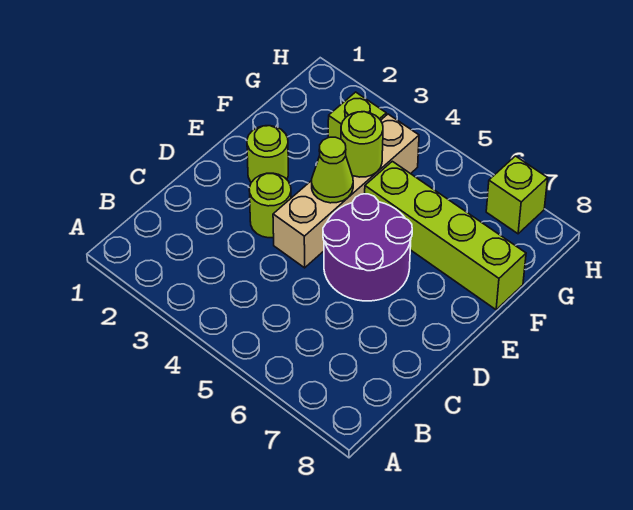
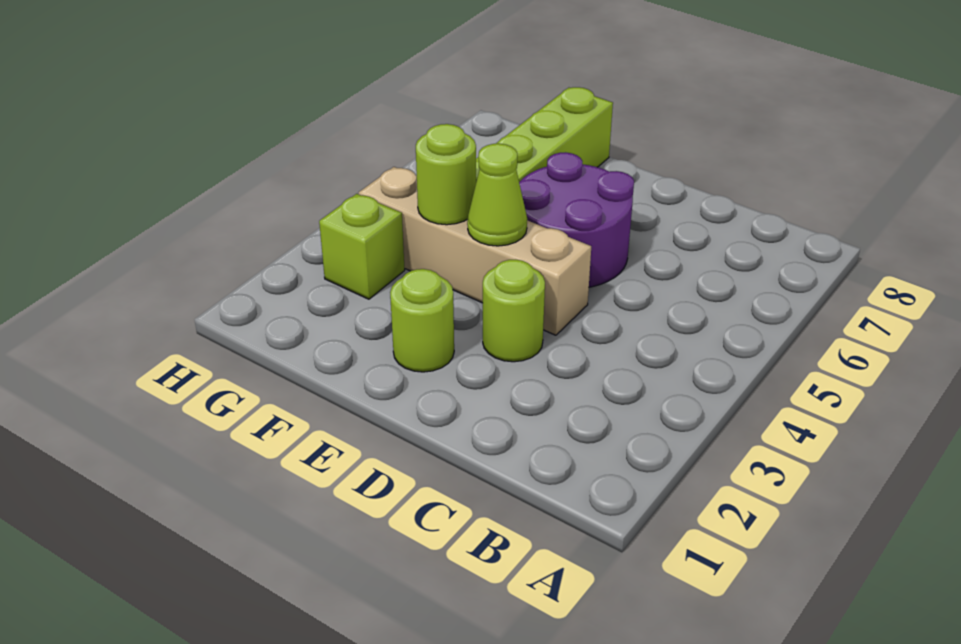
lime 1x1 brick [486,156,548,234] -> none

